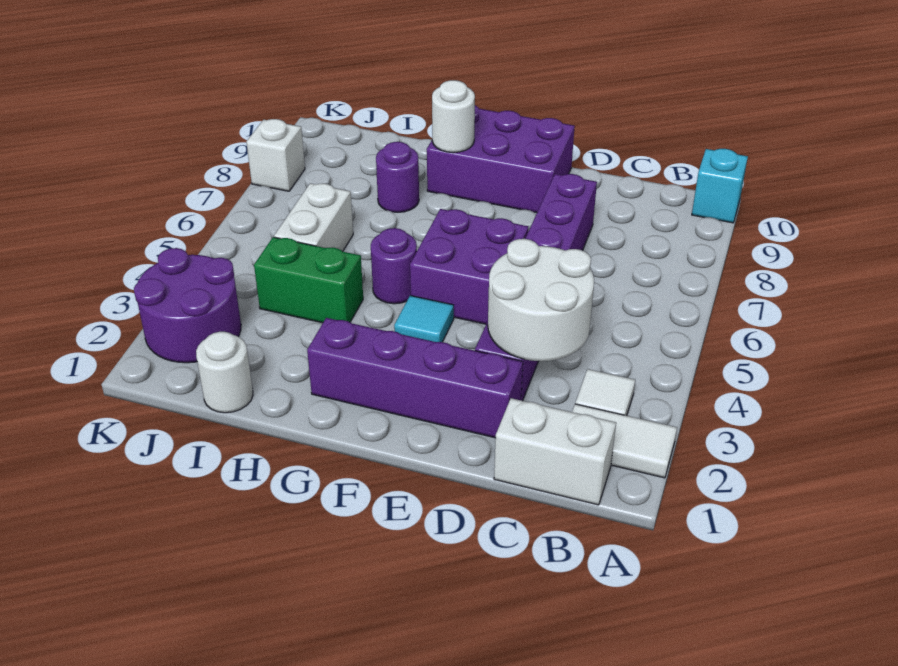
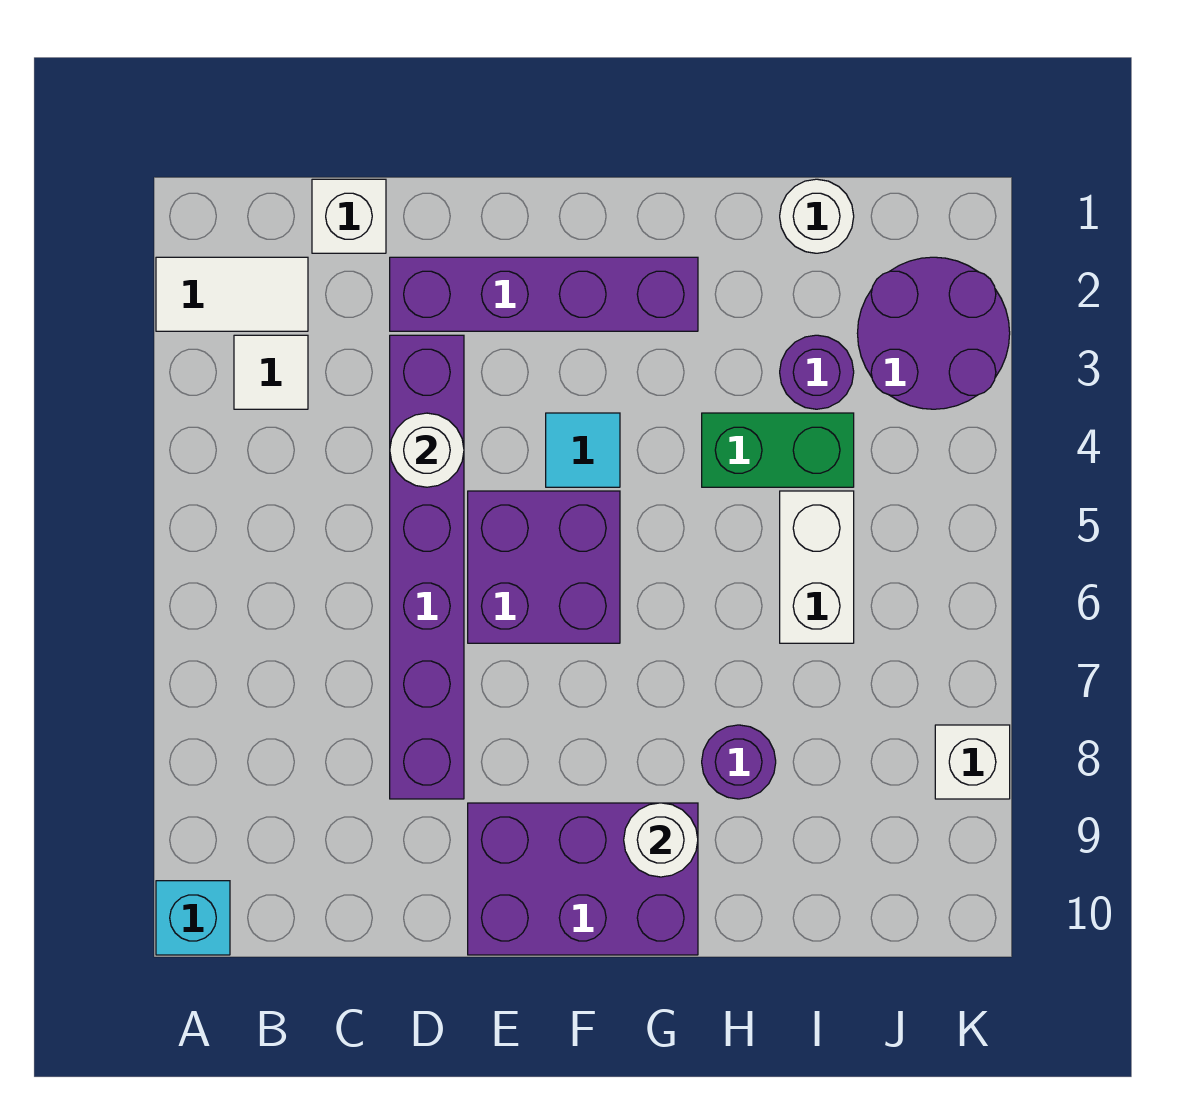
white 1x2 brick [494,398,616,505] -> white 1x1 brick [312,179,386,253]
white 2x2 round brick [488,239,594,361] -> white 1x1 round brick [390,413,464,487]
purple 1x1 round brick [371,228,417,304] -> purple 1x1 round brick moved to [780,335,854,409]

